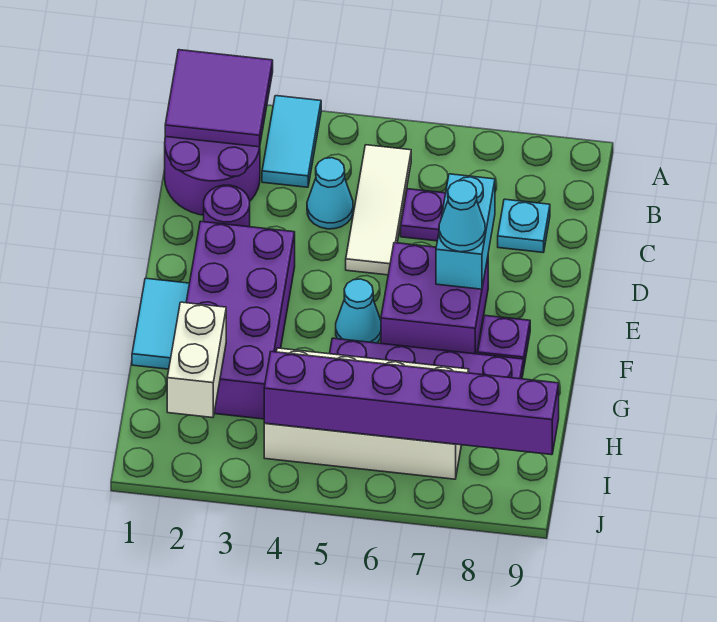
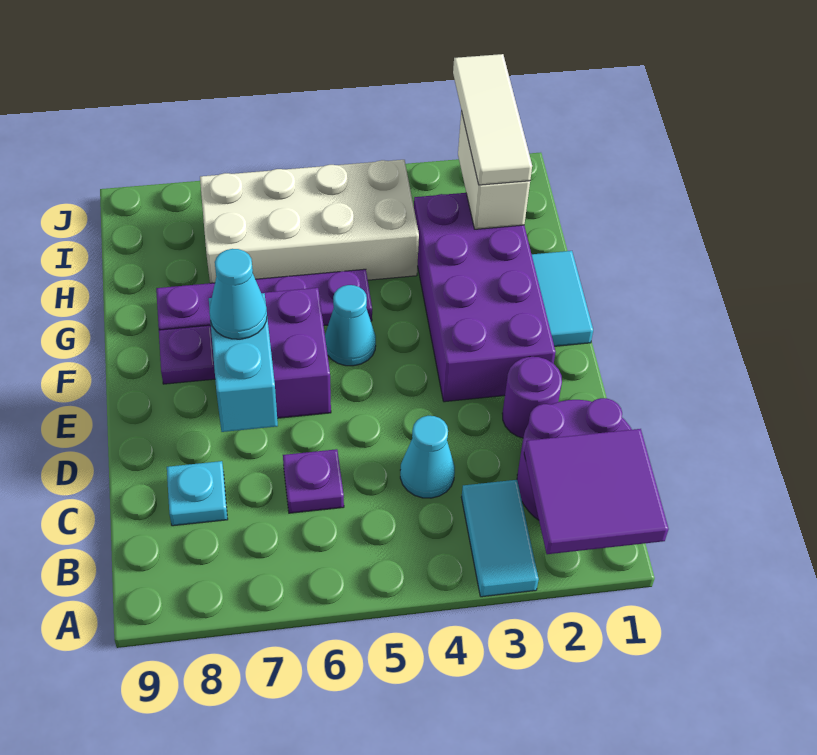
white 1x3 tile [346,145,411,275] -> white 1x3 tile moved to [453,54,532,185]
purple 1x6 brick [264,352,559,455] -> none

